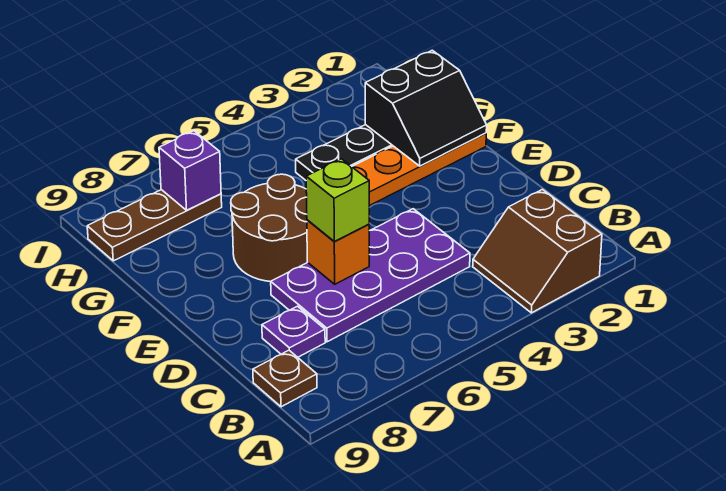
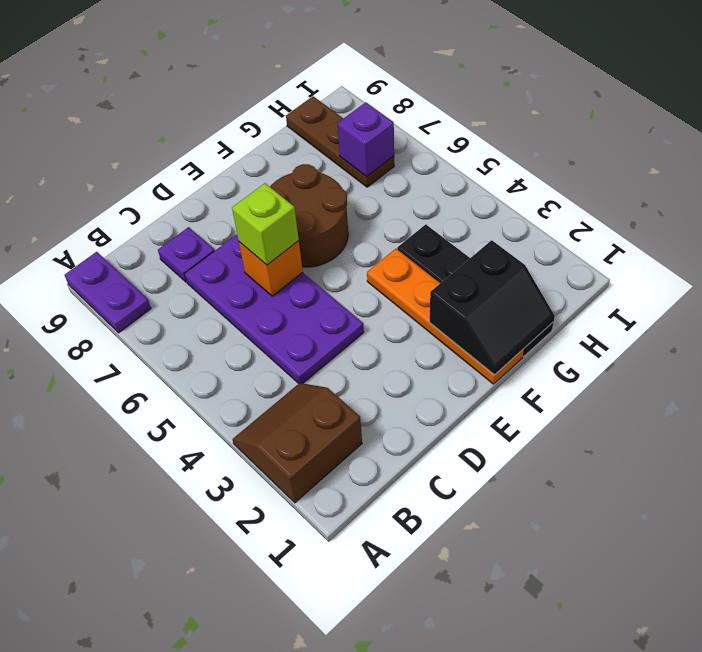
none -> purple 1x2 plate [65,252,151,333]
brown 1x1 plate [253,350,317,407] -> none
black 2x2 slope [365,50,487,166] -> black 2x2 slope turned to [429,240,555,375]

